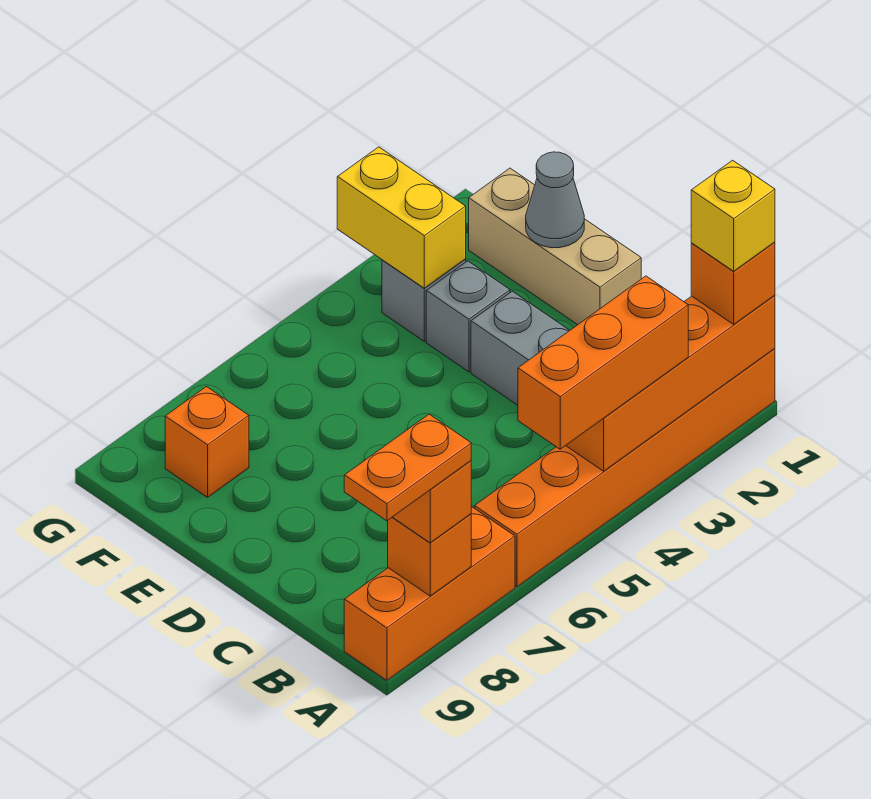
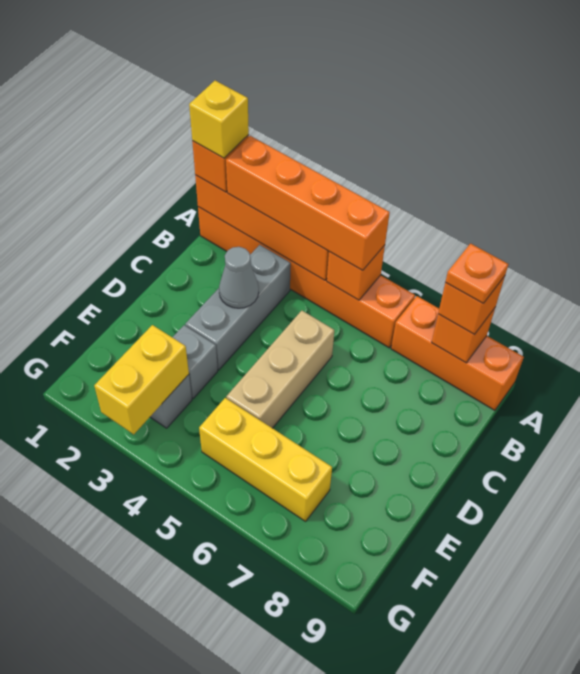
orange 1x3 brick [518,276,688,449] -> orange 1x4 brick [226,136,390,270]
orange 1x2 plate [344,414,471,521] -> orange 1x1 plate [445,244,508,303]
tan 1x3 brick [469,168,641,325] -> tan 1x3 brick moved to [226,311,334,428]
grey 1x1 cone [526,152,584,248] -> grey 1x1 cone moved to [219,247,259,308]
none -> yellow 1x3 brick [199,398,332,521]
orange 1x1 brick [165,387,249,497] -> orange 1x1 brick moved to [327,245,385,300]

